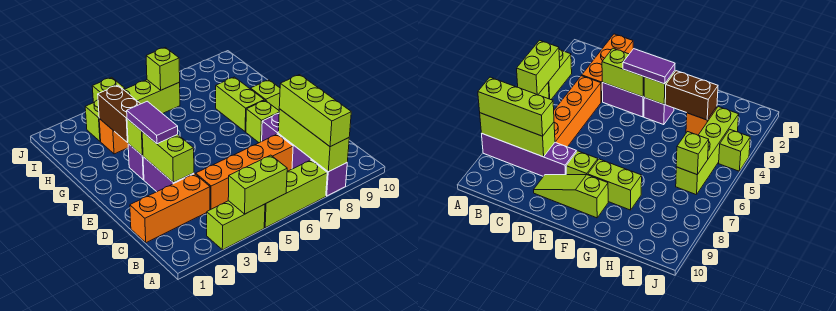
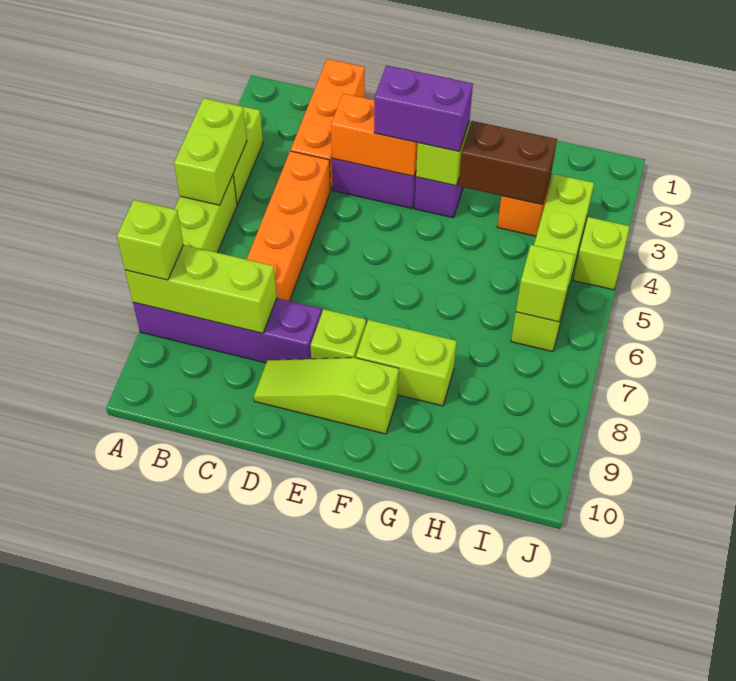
lime 1x3 brick [279,75,351,147] -> lime 1x1 brick [117,200,183,280]
lime 1x2 brick [142,132,194,183] -> orange 1x2 brick [331,93,418,176]
purple 1x2 tile [127,101,178,144] -> purple 1x2 brick [374,65,473,151]

